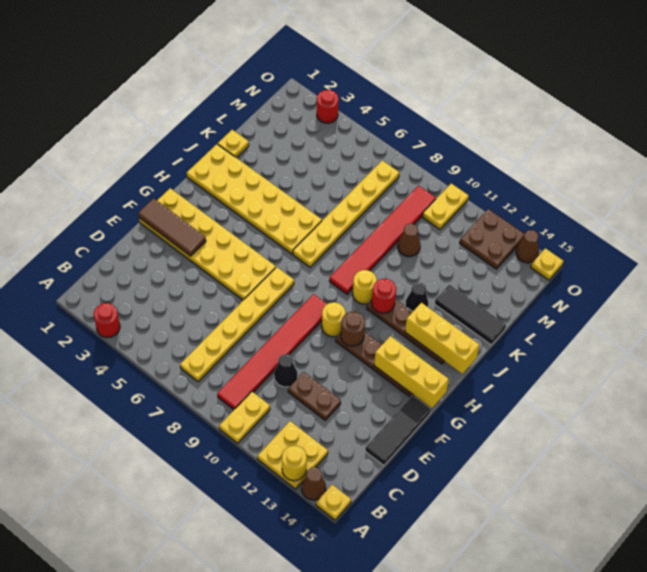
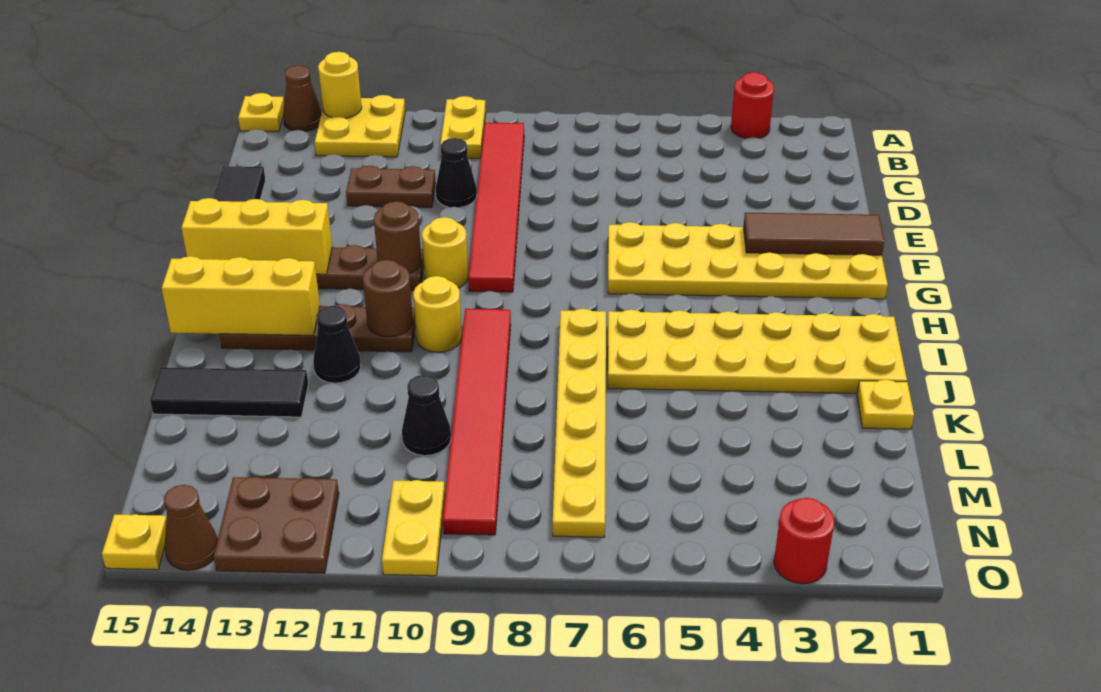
yellow 1x6 plate [180,267,294,382] -> none
red 1x1 round brick [372,279,396,313] -> brown 1x1 round brick [363,260,413,337]
brown 1x1 cone [398,224,420,257] -> black 1x1 cone [402,375,451,456]

